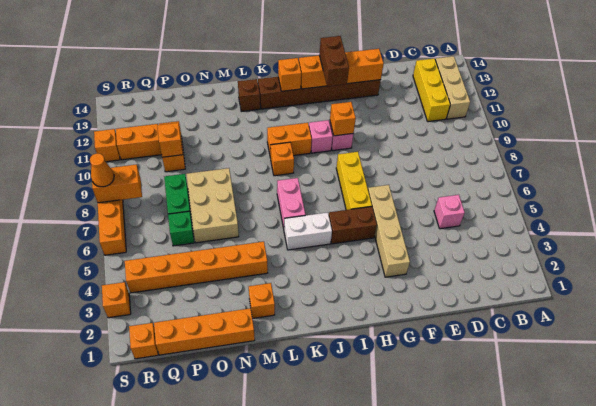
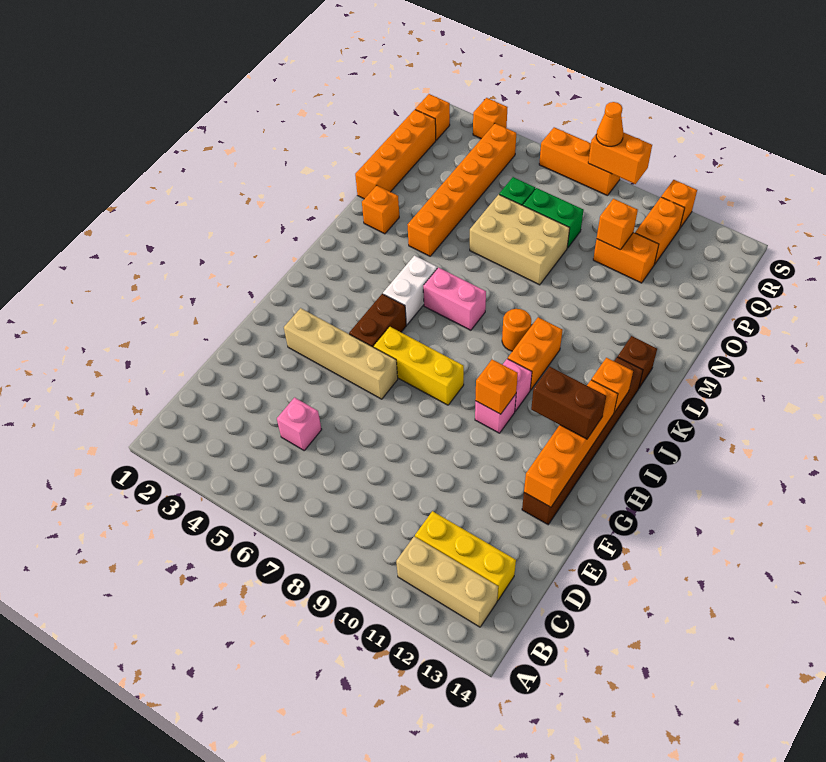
orange 1x1 brick [270,142,294,176] -> orange 1x1 round brick [502,309,531,351]
orange 1x2 brick [92,164,142,203] -> orange 1x2 brick turned to [588,132,652,184]

